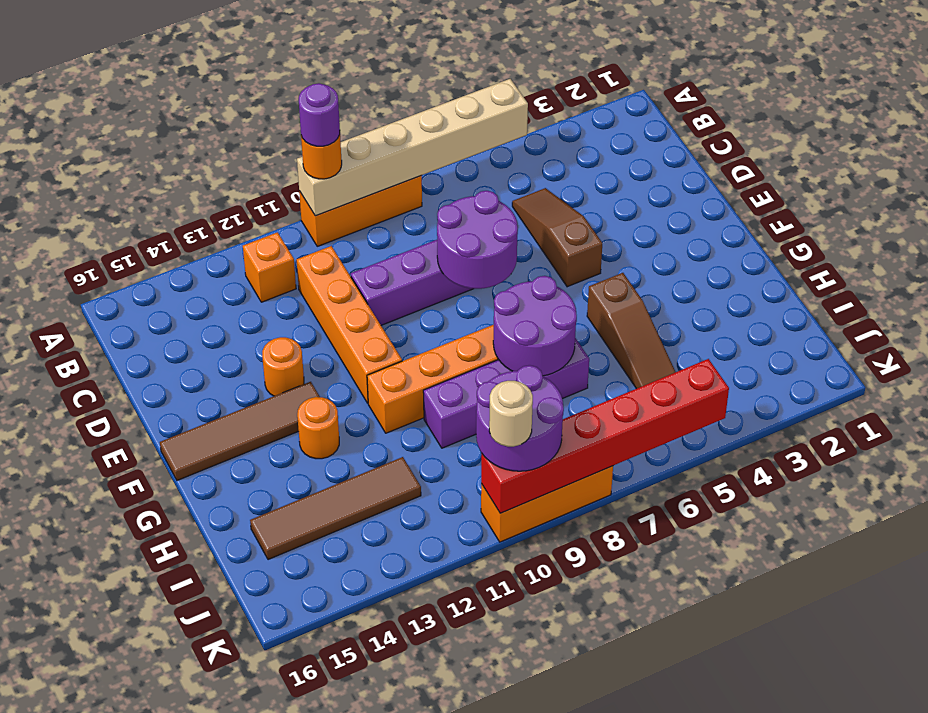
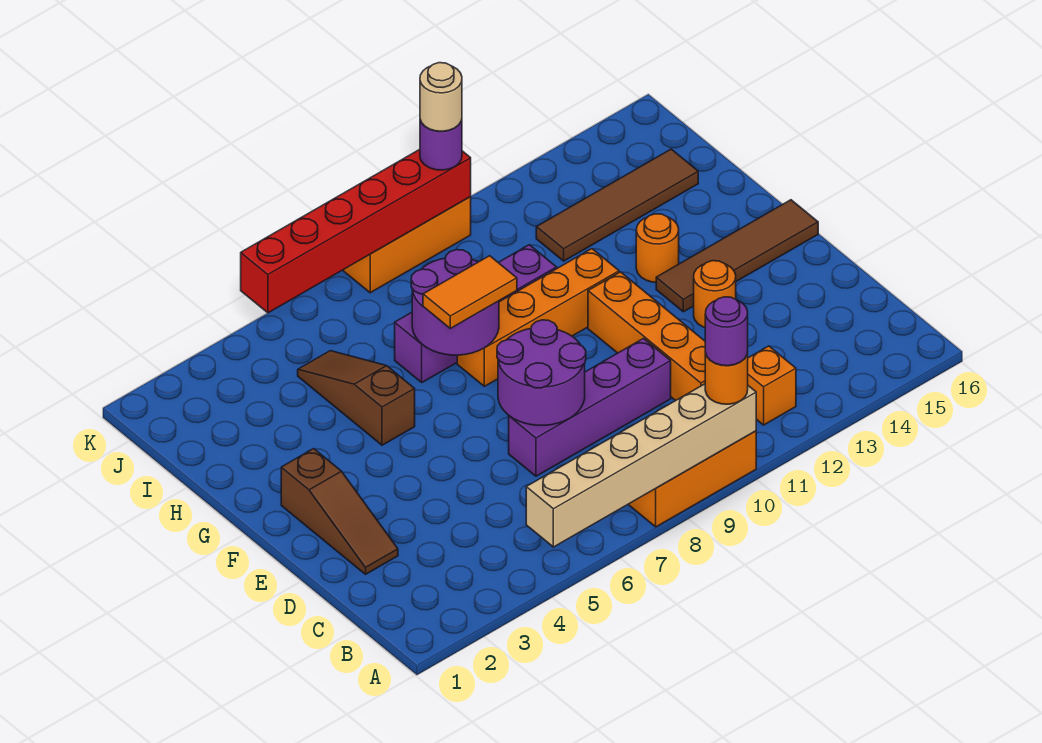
brown 1x3 slope [512,188,602,287] -> brown 1x3 slope moved to [281,449,398,574]
none -> orange 1x2 tile [423,256,517,328]
purple 2x2 round brick [476,365,564,471] -> purple 1x1 round brick [420,120,462,170]

